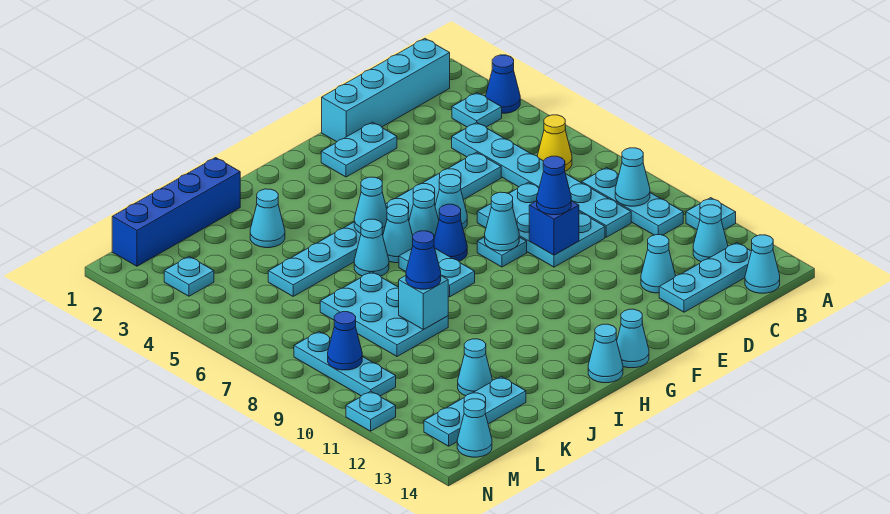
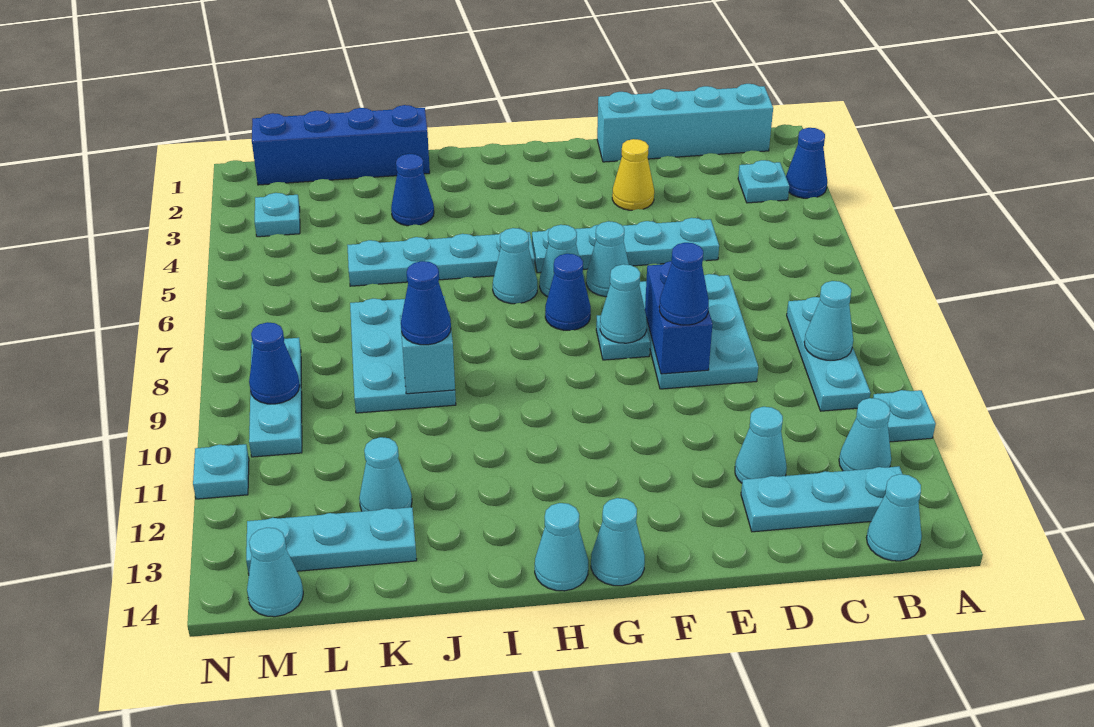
yellow 1x1 cone [537,115,572,171] -> yellow 1x1 cone moved to [612,139,654,210]
cyan 1x6 plate [452,122,631,237] -> none
cyan 1x2 plate [321,122,397,177] -> none
blue 1x1 brick [529,201,579,255] -> blue 1x2 brick [645,261,712,374]
cyan 1x1 cone [354,177,387,234] -> none
cyan 1x2 plate [399,249,475,297] -> none
cyan 1x1 cone [354,219,389,276] -> none
cyan 1x1 cone [250,189,285,248] -> blue 1x1 cone [391,154,434,226]

